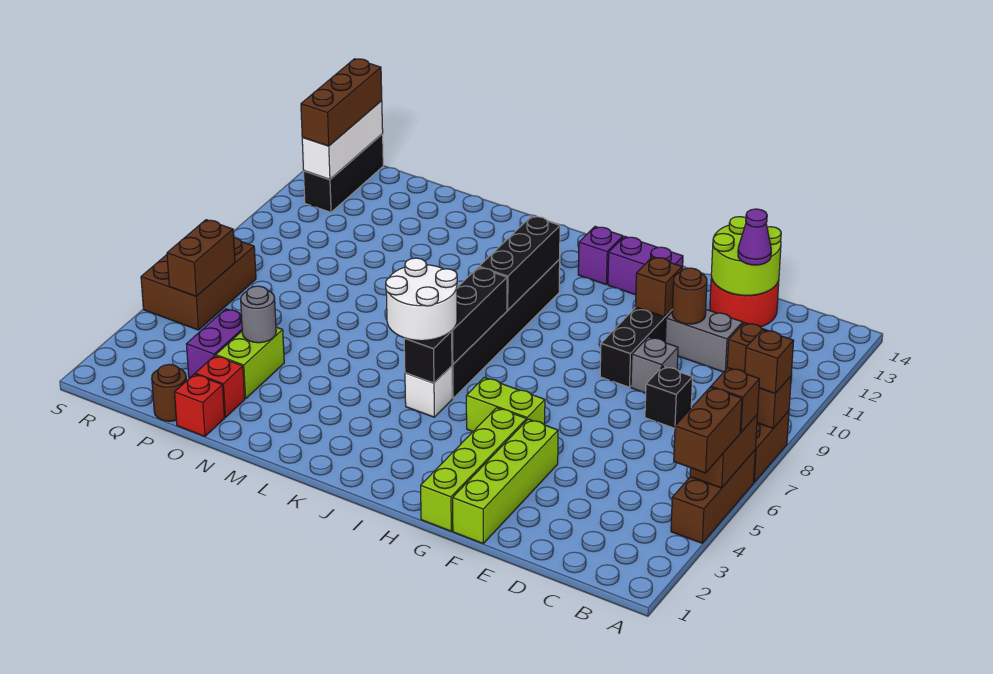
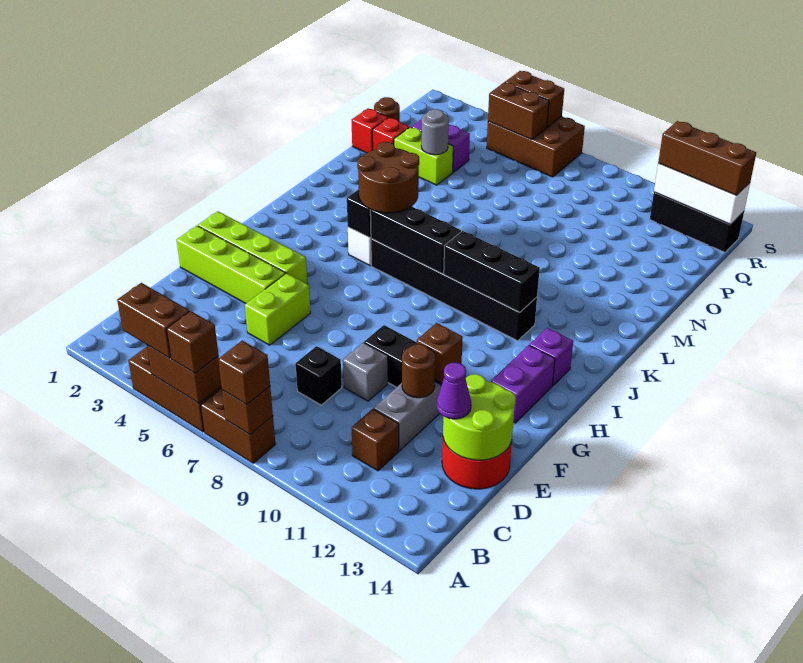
lime 1x2 brick [466,378,545,431] -> lime 1x2 brick moved to [245,273,311,345]
white 2x2 round brick [386,258,457,341] -> brown 2x2 round brick [357,142,419,213]
none -> brown 1x2 brick [505,71,564,127]

